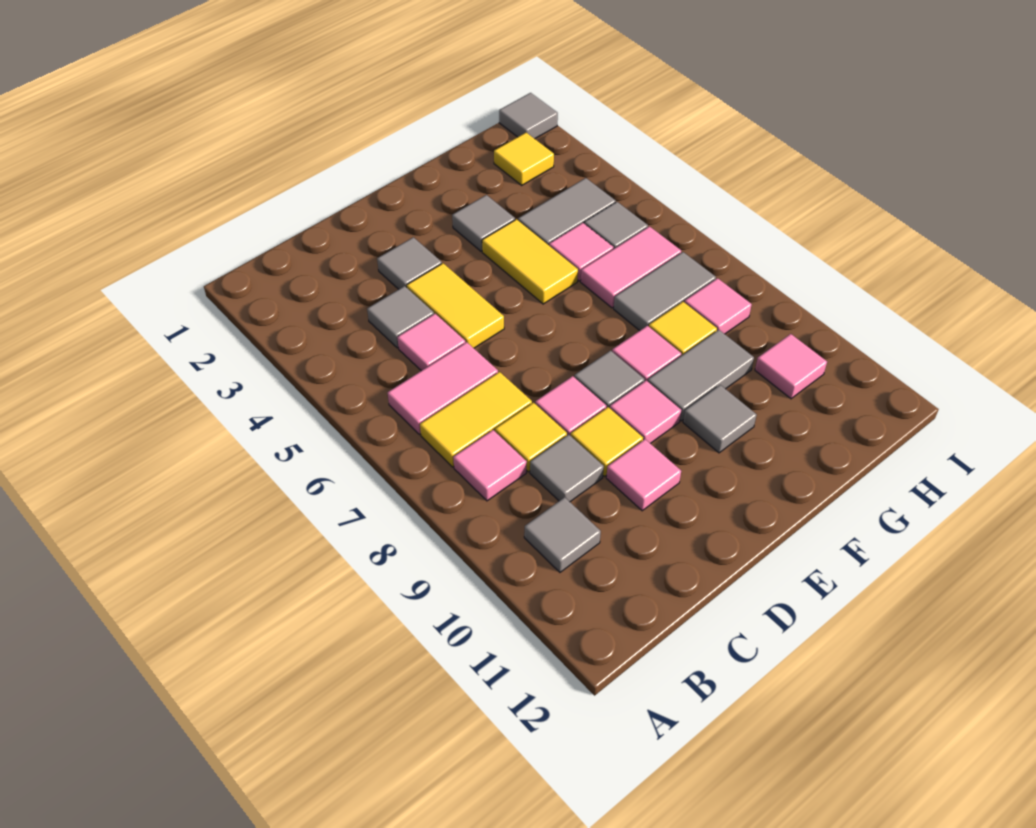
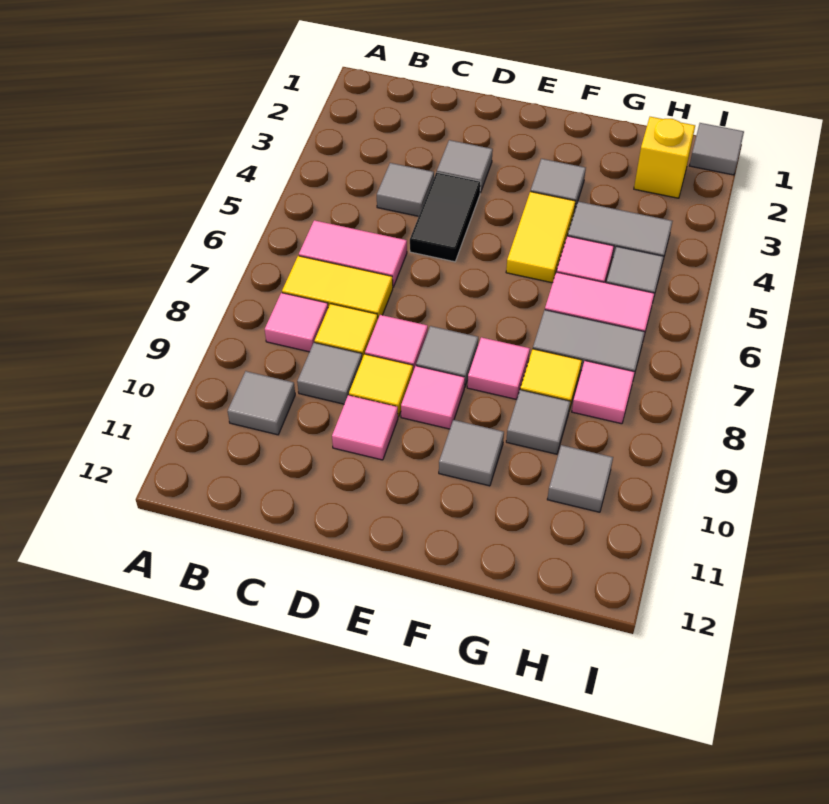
pink 1x1 tile [397,314,465,371] -> none
yellow 1x2 tile [407,263,504,348] -> black 1x2 tile [410,172,481,262]
grey 1x2 tile [648,330,754,421] -> grey 1x1 tile [506,390,570,454]
yellow 1x1 tile [494,133,554,185] -> yellow 1x1 brick [634,117,695,198]
pink 1x1 tile [755,334,827,399] -> grey 1x1 tile [547,445,613,512]

